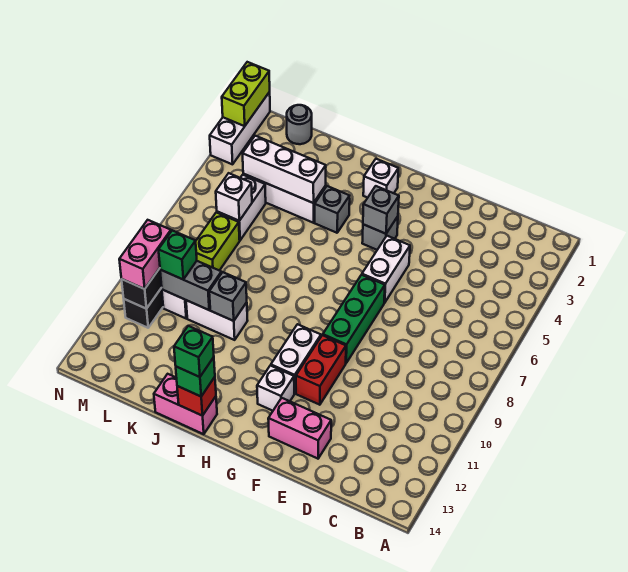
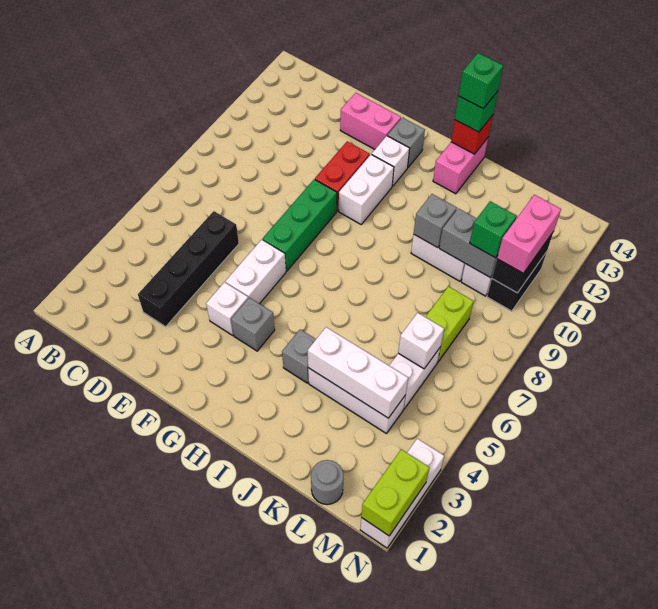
none -> black 1x4 brick [138,211,239,327]
grey 1x1 brick [363,186,399,234] -> grey 1x1 brick moved to [387,118,425,167]
white 1x1 brick [363,159,398,198] -> white 1x1 brick moved to [206,282,248,335]
pink 1x2 brick [154,374,217,434] -> pink 1x2 brick turned to [433,138,488,194]

